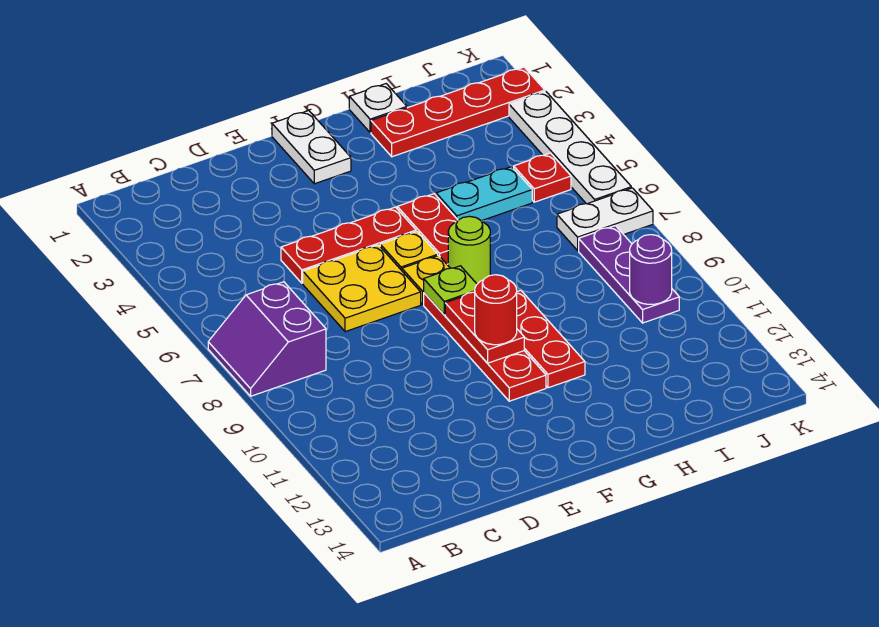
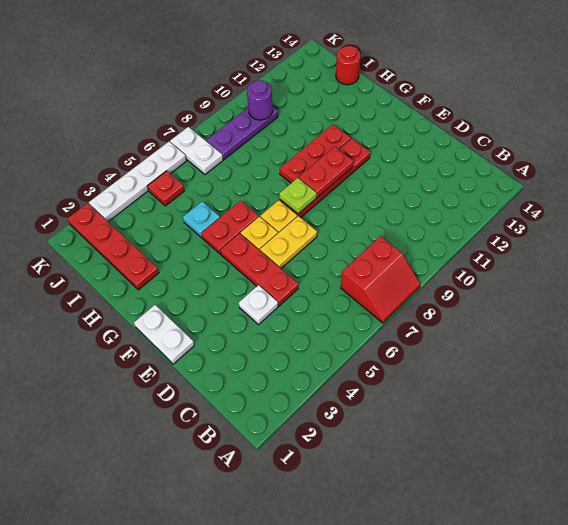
purple 2x2 slope [208,282,326,396] -> red 2x2 slope [341,236,420,323]
yellow 2x2 plate [303,245,421,332] -> yellow 1x2 plate [260,216,317,268]
white 1x2 plate [272,111,351,184] -> white 1x2 plate turned to [134,305,194,364]
red 1x1 round brick [475,275,517,345] -> red 1x1 round brick moved to [336,46,361,85]
lime 1x1 round brick [448,216,490,284] -> none
white 1x1 plate [349,84,407,133] -> white 1x1 plate moved to [239,285,278,325]
cyan 1x2 plate [436,167,532,221] -> cyan 1x1 plate [183,202,220,238]

